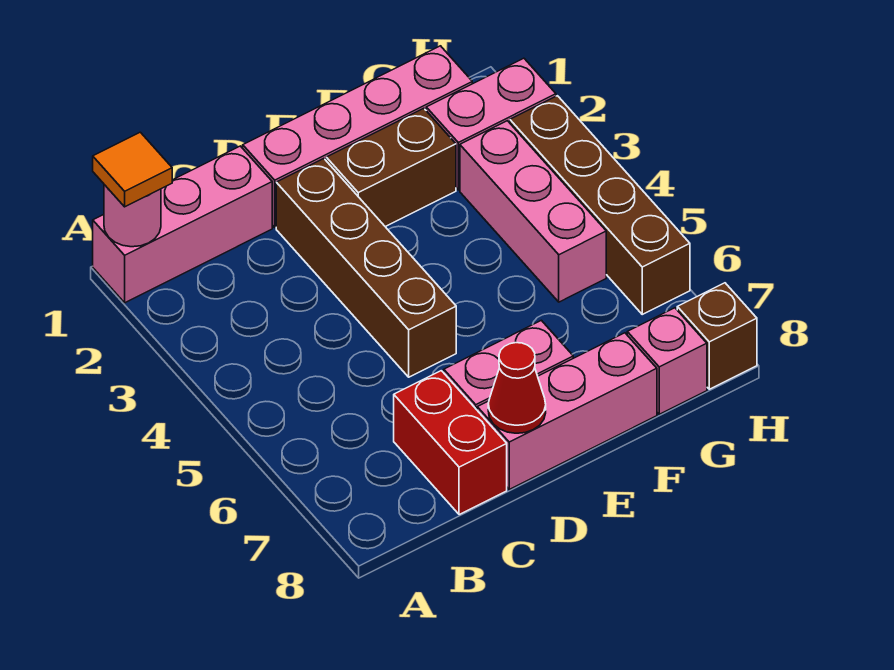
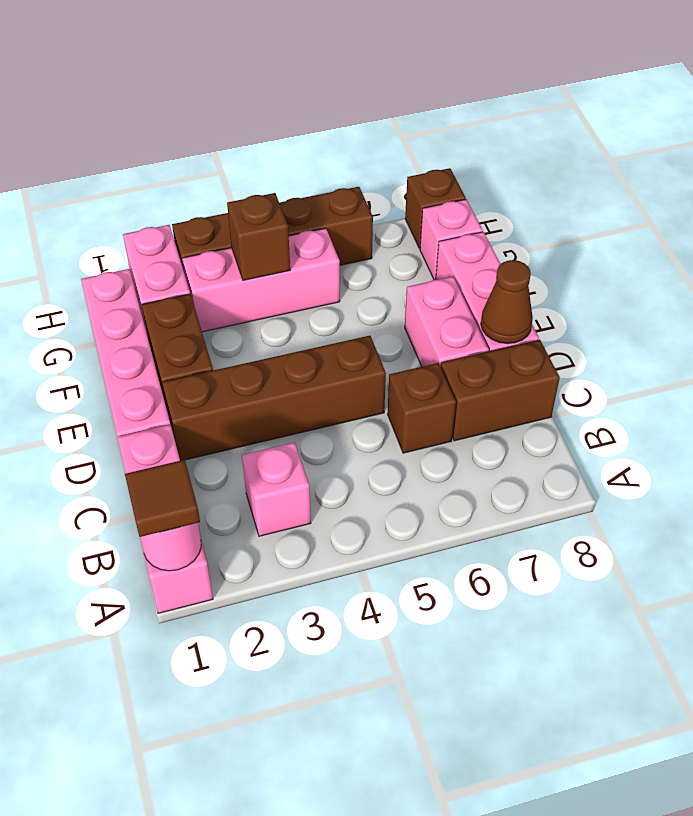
orange 1x1 tile [93,132,172,207] -> brown 1x1 tile [125,460,200,537]
none -> pink 1x1 brick [242,442,311,536]
none -> brown 1x1 brick [388,363,456,453]
red 1x2 brick [394,371,507,515] -> brown 1x2 brick [441,340,560,441]
red 1x1 cone [488,343,546,433] -> brown 1x1 cone [481,260,533,344]
none -> brown 1x1 brick [227,193,290,280]

